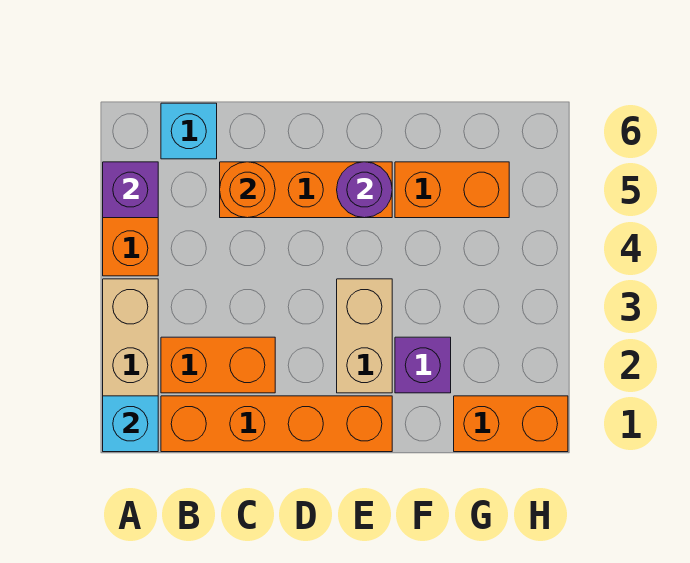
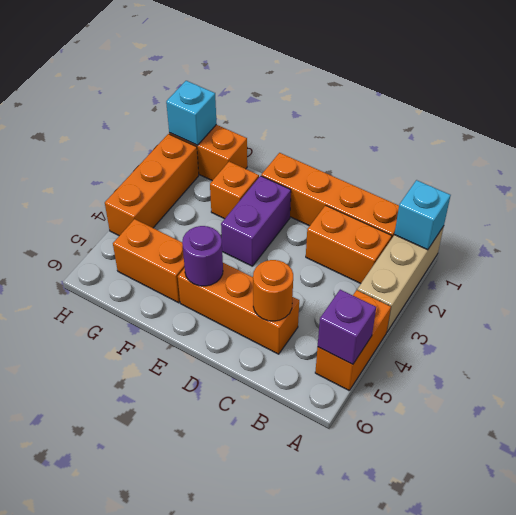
cyan 1x1 brick [161,103,217,159] -> cyan 1x1 brick moved to [166,81,217,145]
tan 1x2 brick [337,279,392,393] -> purple 1x2 brick [221,176,291,266]
purple 1x1 brick [395,337,451,393] -> orange 1x1 brick [210,162,259,219]
none -> orange 1x3 brick [105,134,199,236]

